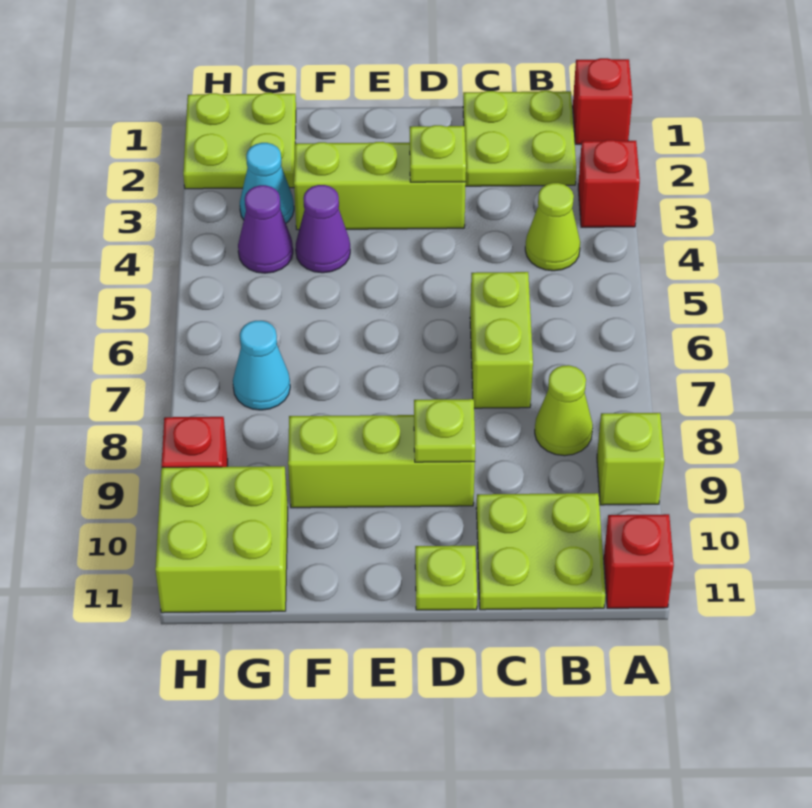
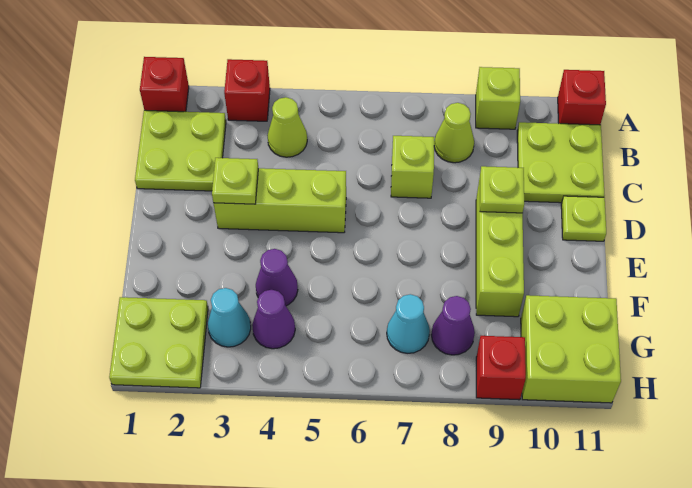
lime 1x2 brick [470,272,533,408] -> lime 1x1 brick [391,136,434,198]
lime 1x3 brick [294,142,466,230] -> lime 1x3 brick turned to [213,168,346,233]
none -> purple 1x1 cone [431,296,475,355]

